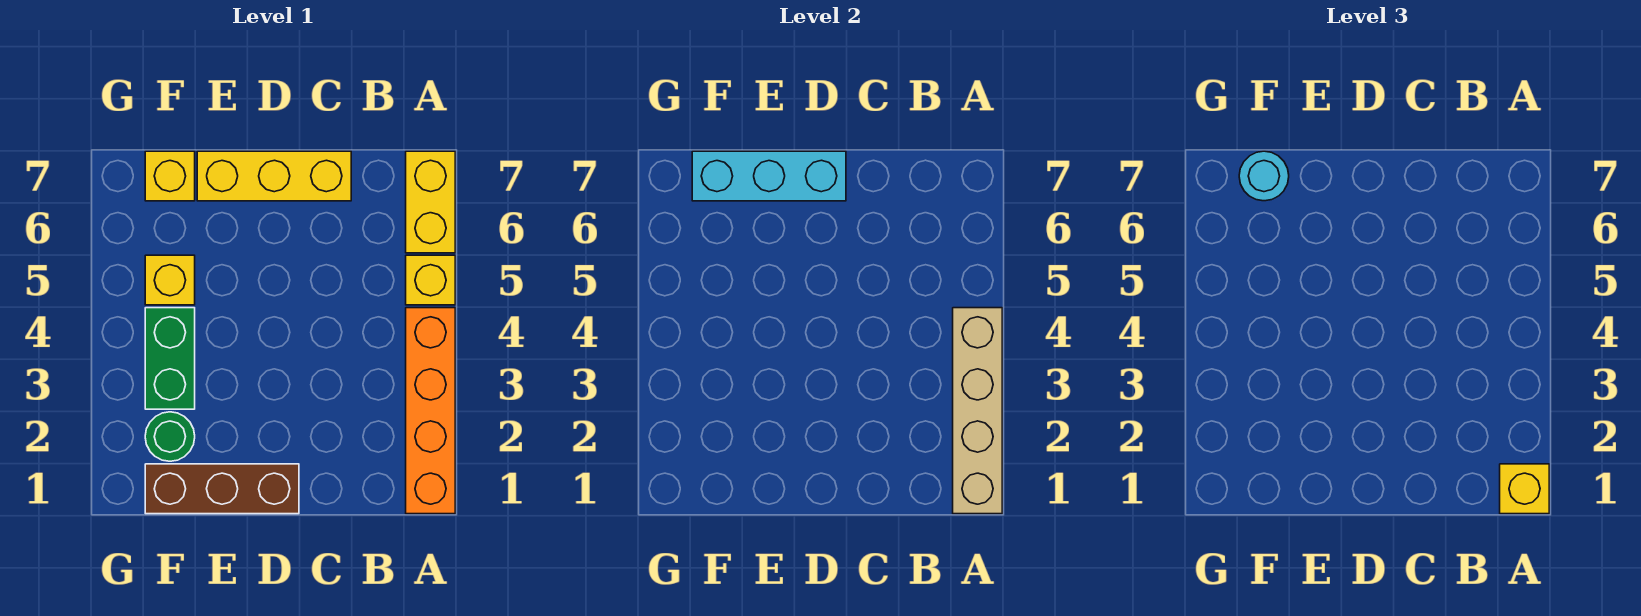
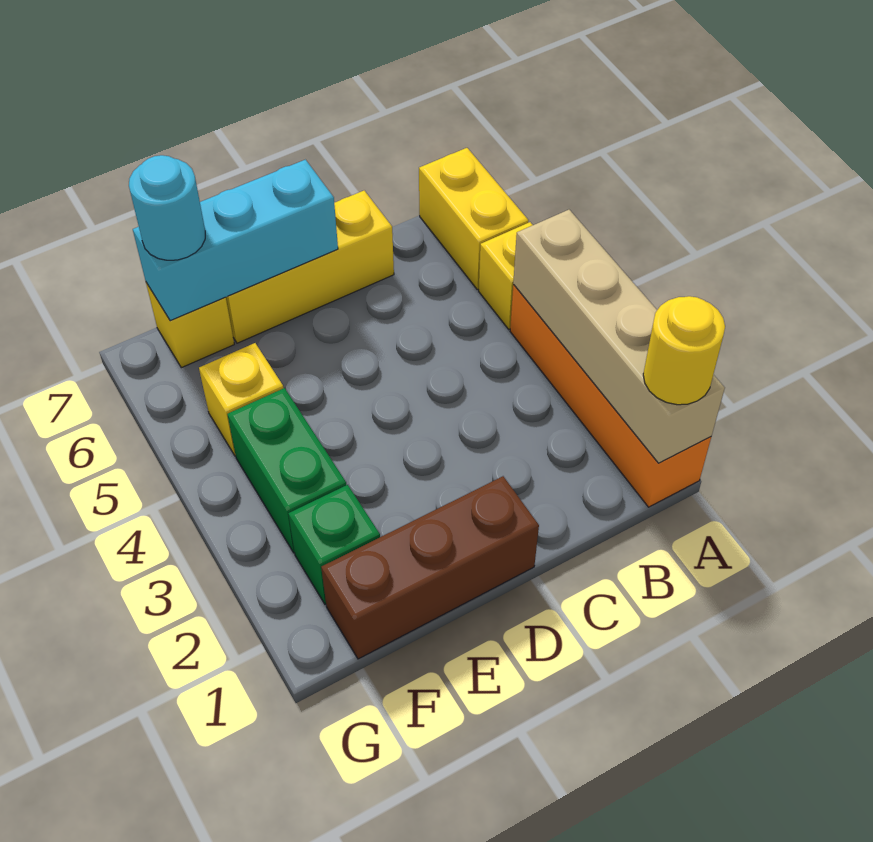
yellow 1x1 brick [1500,464,1549,514] -> yellow 1x1 round brick [643,296,725,405]
green 1x1 round brick [145,412,195,461] -> green 1x1 brick [288,485,380,605]

